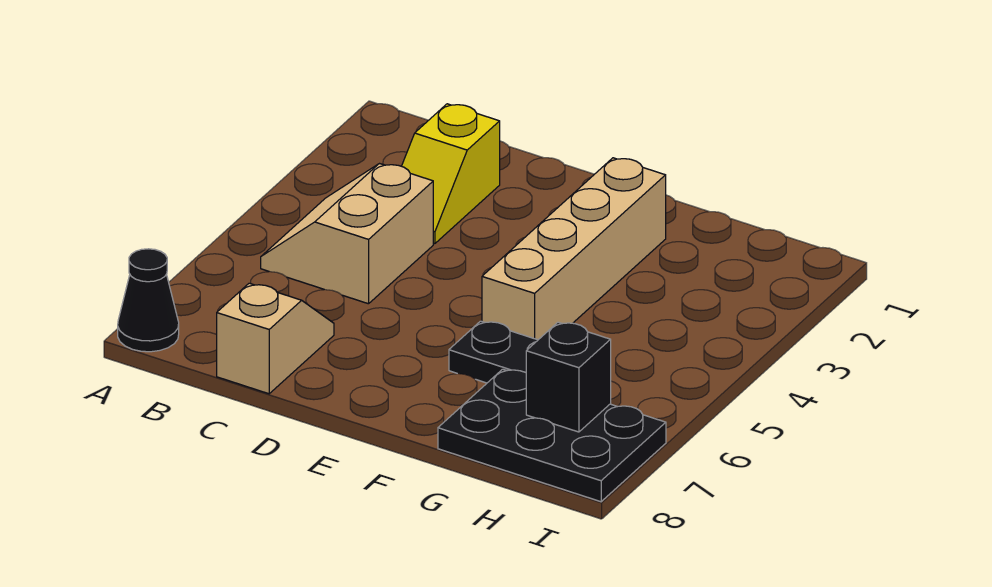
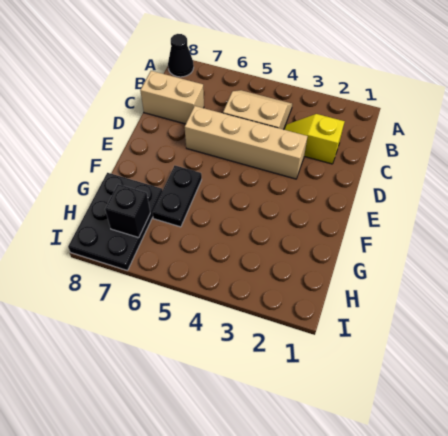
tan 1x2 slope [217,283,334,394] -> tan 1x2 brick [140,71,204,124]
tan 1x4 brick [482,158,666,340] -> tan 1x4 brick moved to [185,106,308,179]

